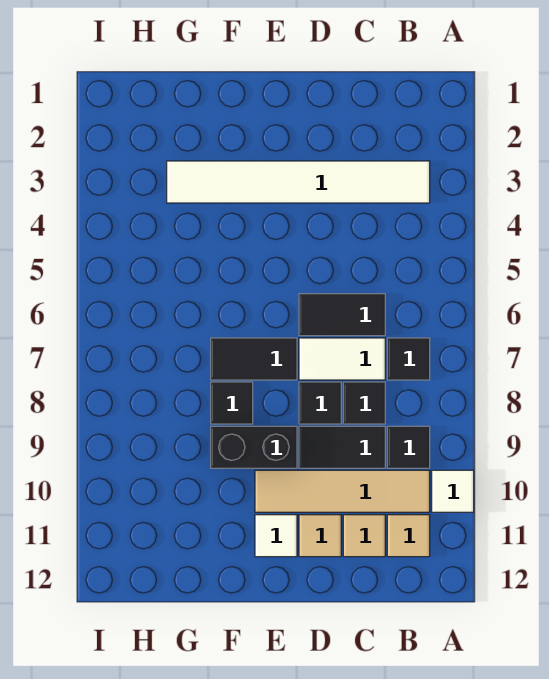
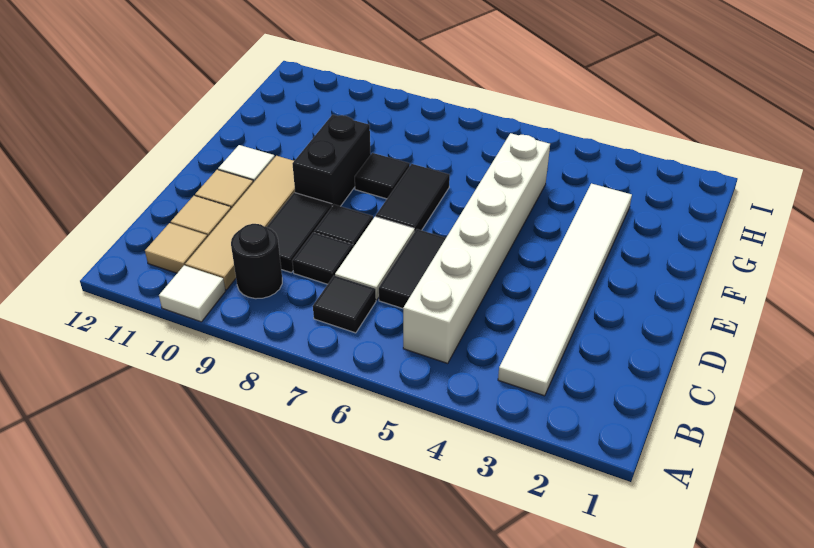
none -> white 1x6 brick [403,133,550,363]
black 1x1 tile [387,426,430,468] -> black 1x1 round brick [231,224,282,299]

